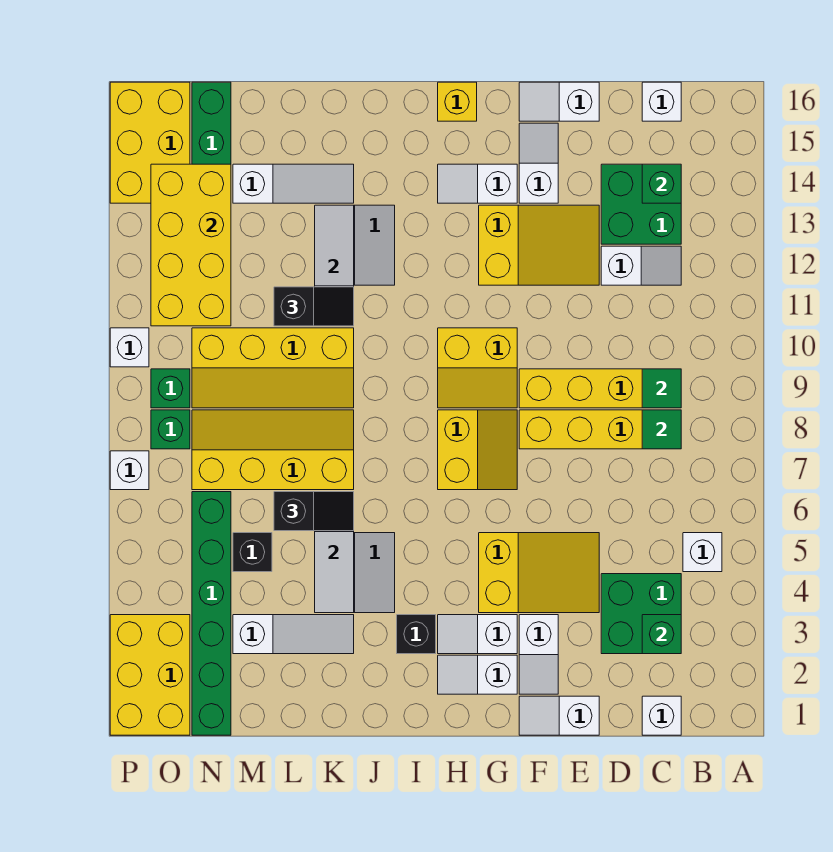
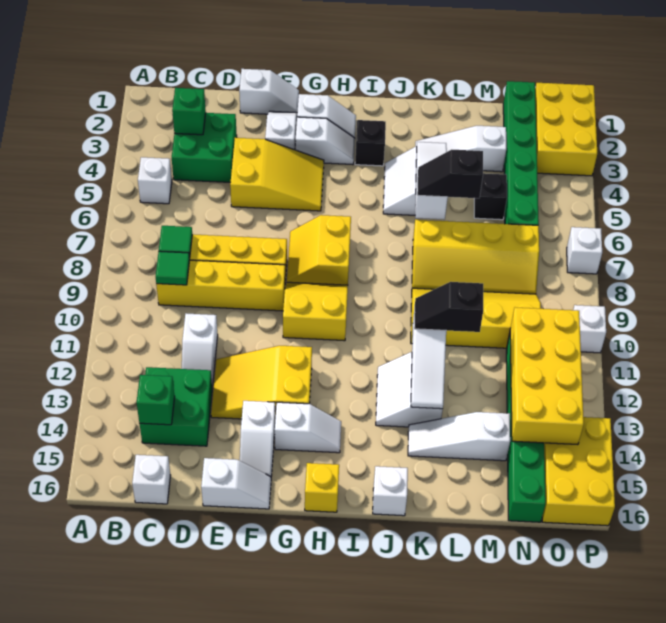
white 1x1 brick [642,696,681,735] -> white 1x1 brick moved to [373,466,408,516]
white 1x2 slope [601,246,681,285] -> white 1x2 slope turned to [182,313,218,389]
yellow 2x3 slope [479,533,599,613] -> yellow 2x3 slope turned to [230,138,324,211]
green 1x1 brick [151,410,190,449] -> none
green 1x1 brick [151,369,190,408] -> none

